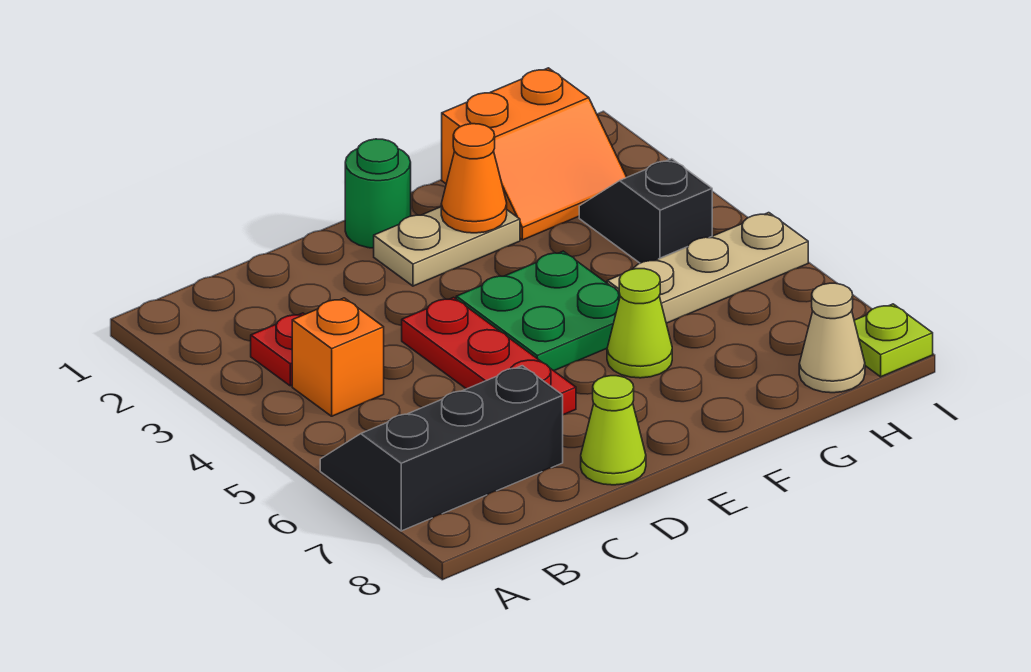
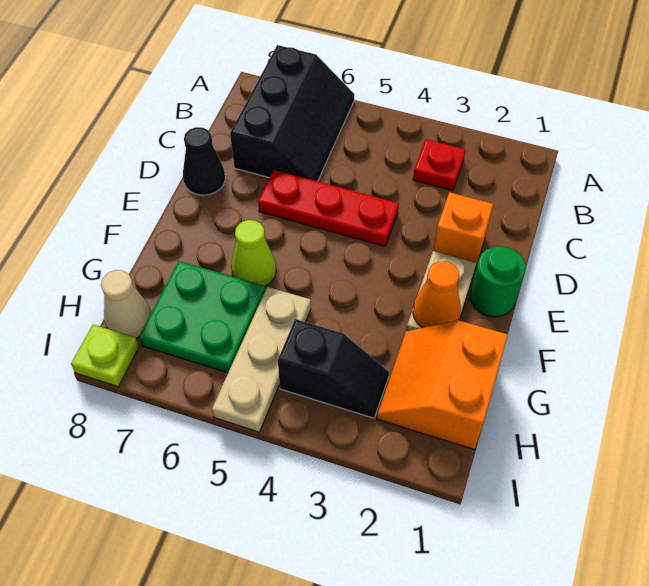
orange 1x1 brick [292,298,384,416] -> orange 1x1 brick moved to [433,192,493,268]
lime 1x1 cone [581,376,646,485] -> black 1x1 cone [183,127,225,195]
green 2x2 plate [456,251,620,371] -> green 2x2 plate moved to [139,261,266,373]

